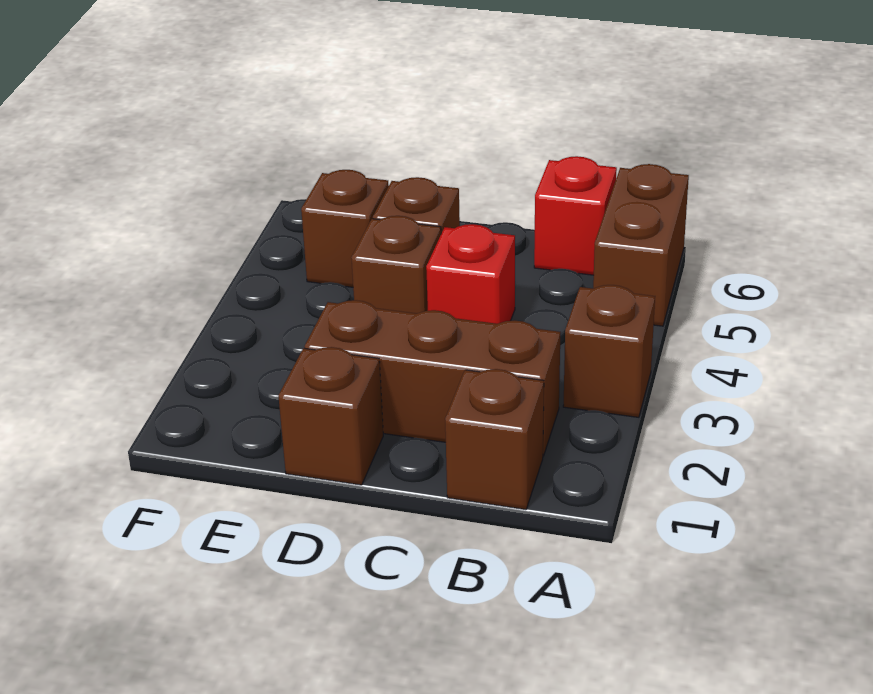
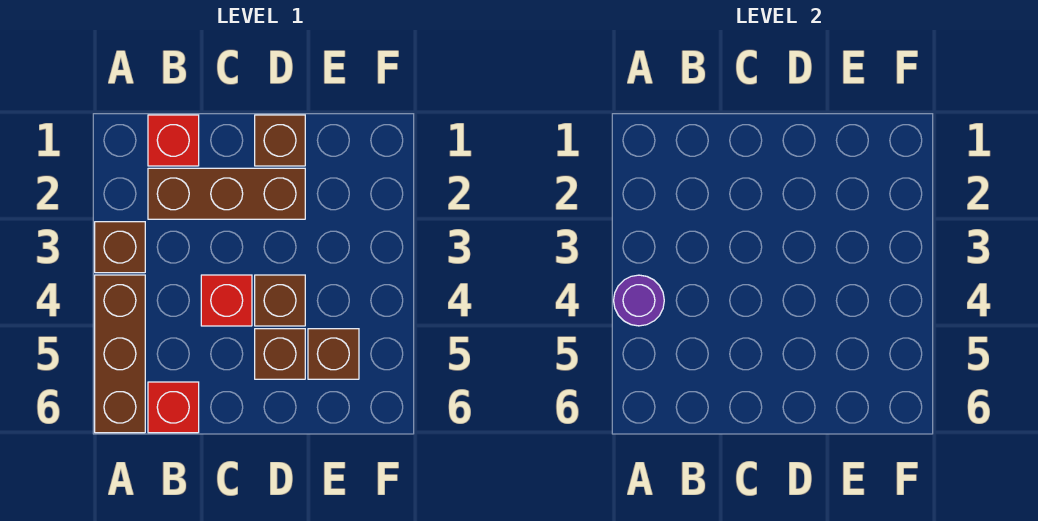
none -> purple 1x1 round brick [614,275,664,326]
brown 1x2 brick [593,164,689,326] -> brown 1x3 brick [95,275,145,433]
brown 1x1 brick [445,369,544,510] -> red 1x1 brick [148,115,199,166]

